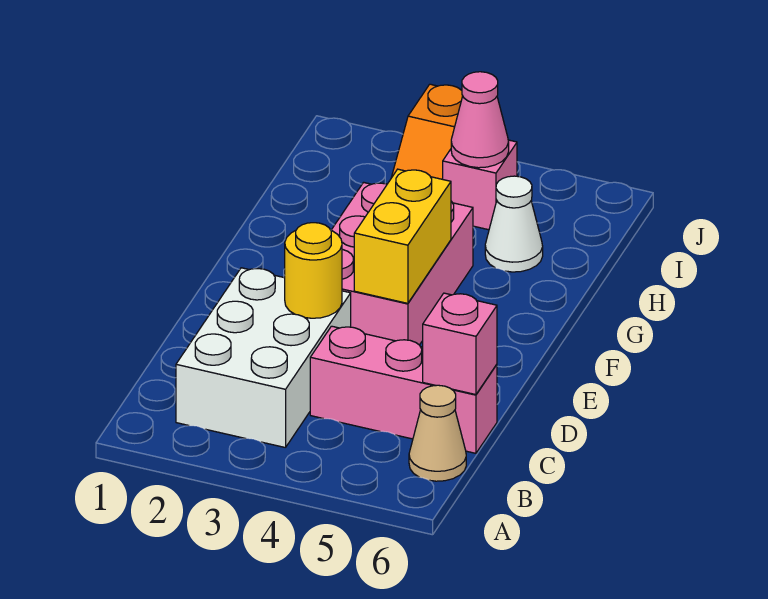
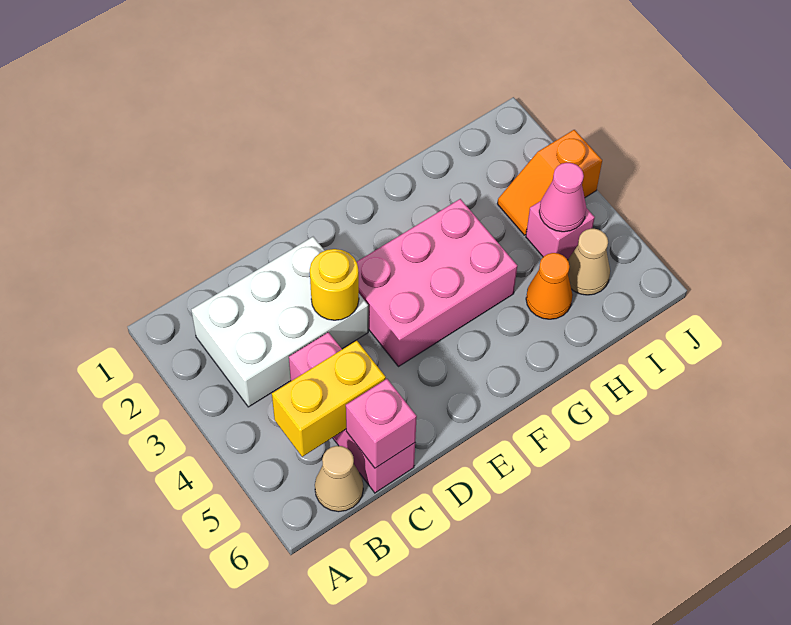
yellow 1x2 brick [354,169,451,303] -> yellow 1x2 brick moved to [272,340,386,457]
white 1x1 cone [485,176,543,272] -> orange 1x1 cone [526,253,573,319]
none -> tan 1x1 cone [568,229,610,295]

